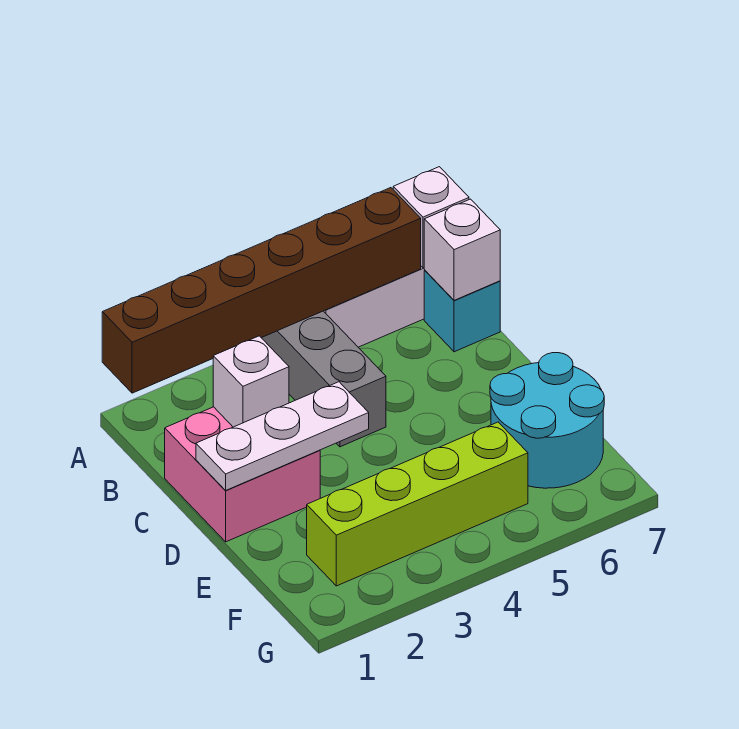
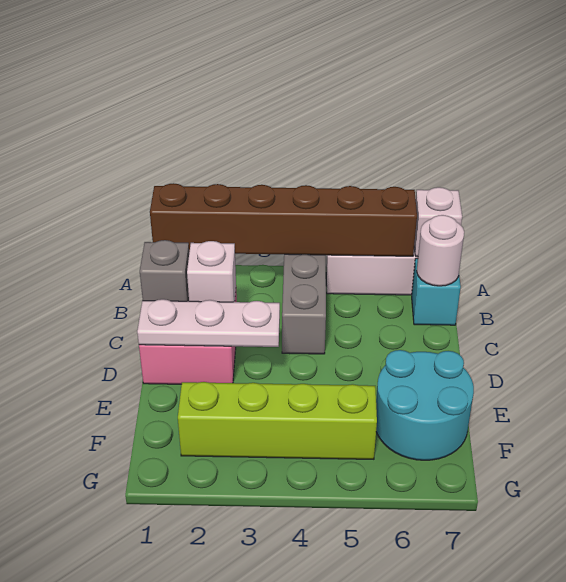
white 1x1 brick [424,199,500,300] -> white 1x1 round brick [417,215,464,286]
none -> grey 1x1 brick [140,240,189,301]

